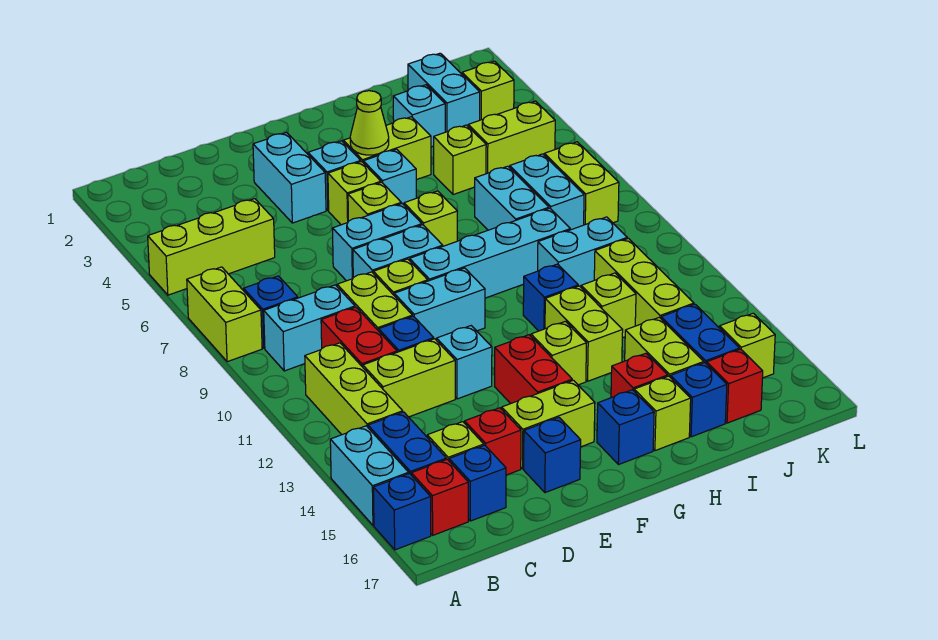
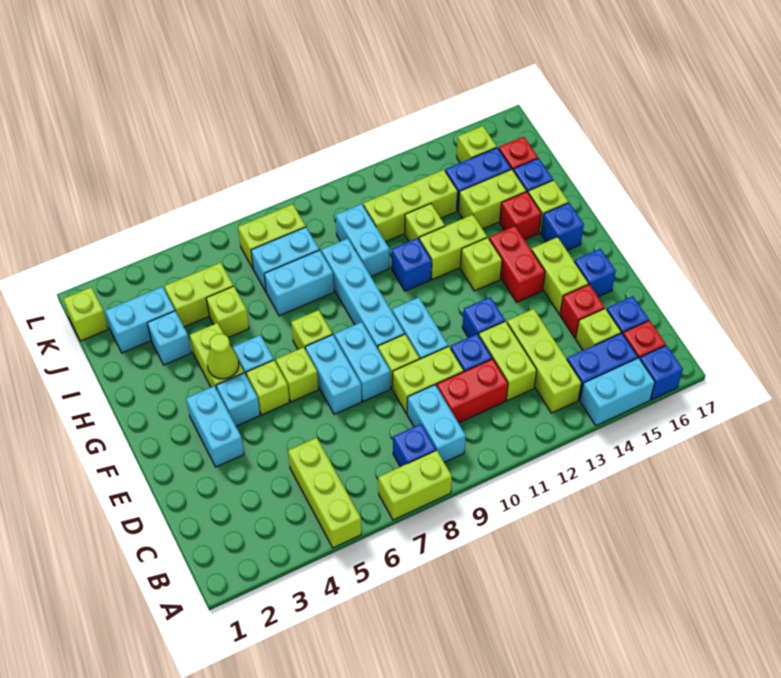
lime 1x3 brick [305,343,403,435] -> lime 1x3 brick turned to [507,309,581,413]
cyan 1x2 brick [253,132,326,223] -> cyan 1x2 brick turned to [186,386,244,467]
cyan 1x1 brick [437,326,492,399] -> blue 1x1 brick [462,297,505,338]
red 1x2 brick [495,335,572,404] -> red 1x2 brick turned to [489,226,545,302]
lime 1x2 brick [468,101,555,174] -> lime 1x2 brick turned to [164,263,233,327]
lime 1x1 brick [462,61,514,120] -> lime 1x1 brick moved to [63,287,108,341]

